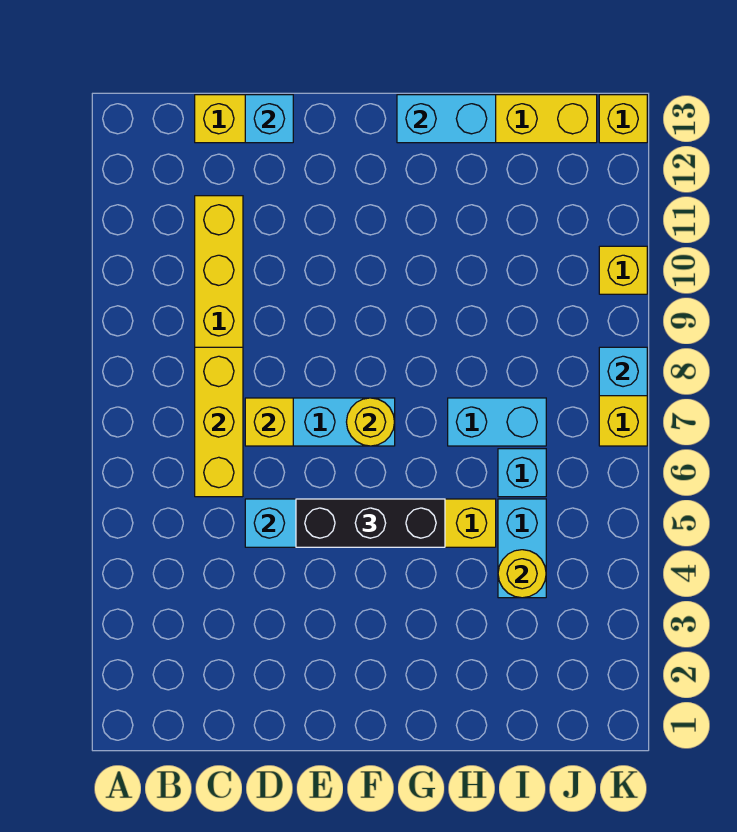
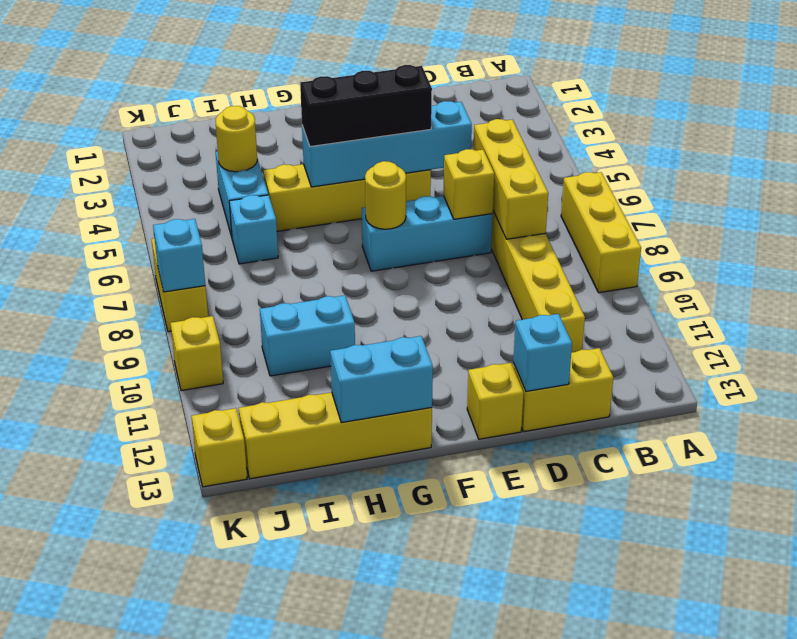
none -> yellow 1x3 brick [561,172,641,293]
none -> yellow 1x1 brick [467,363,524,439]
cyan 1x2 brick [448,398,546,446] -> cyan 1x2 brick moved to [260,295,355,376]

